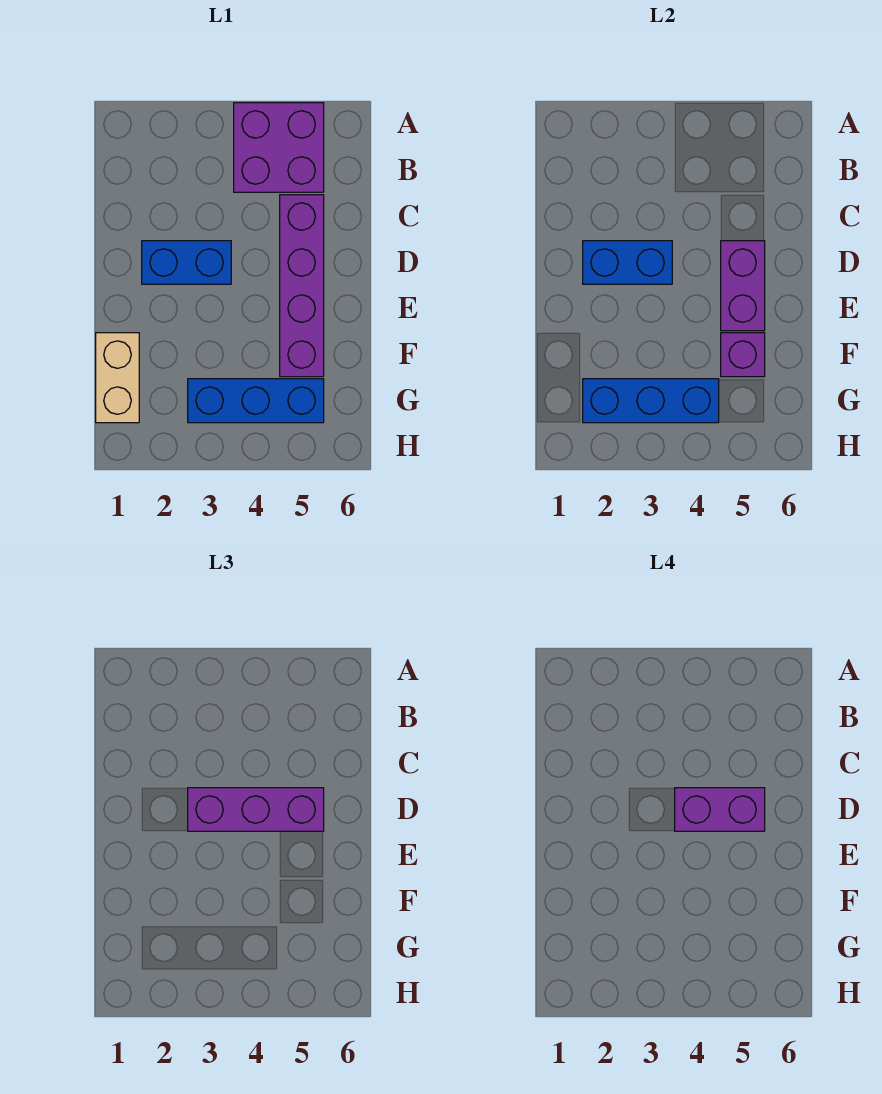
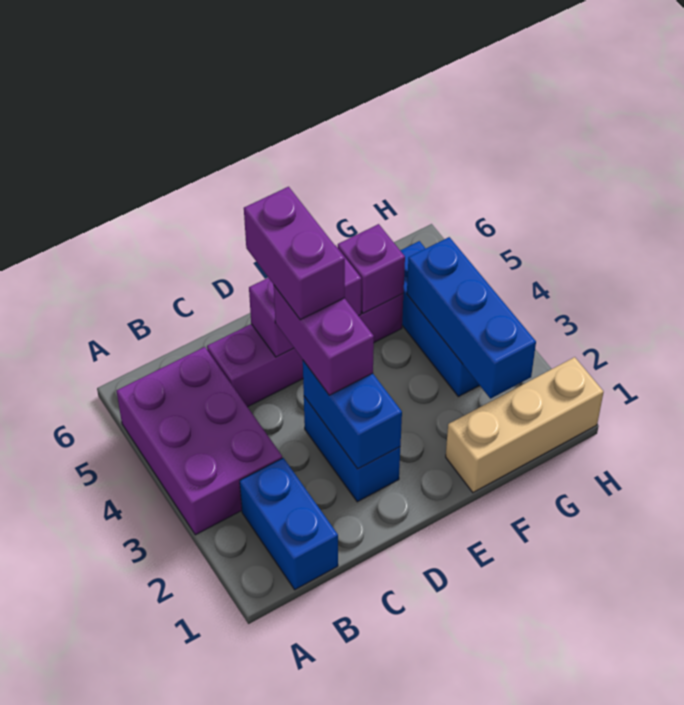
purple 2x2 brick [234,103,324,192] -> purple 2x3 brick [117,347,282,535]
none -> blue 1x2 brick [240,458,338,590]
purple 1x3 brick [188,788,324,831] -> purple 1x2 brick [274,286,374,395]
tan 1x2 brick [96,333,139,423] -> tan 1x3 brick [446,357,603,493]

